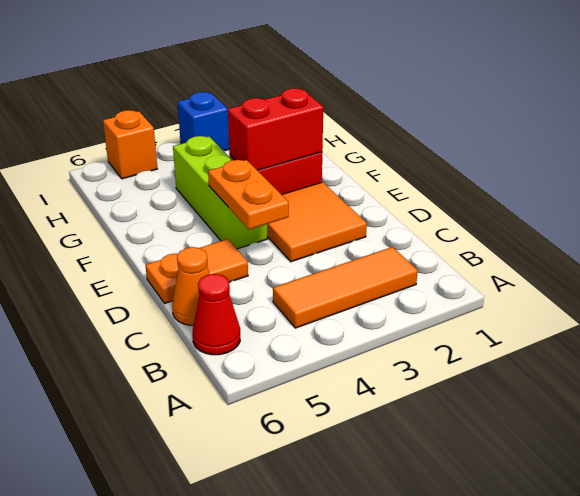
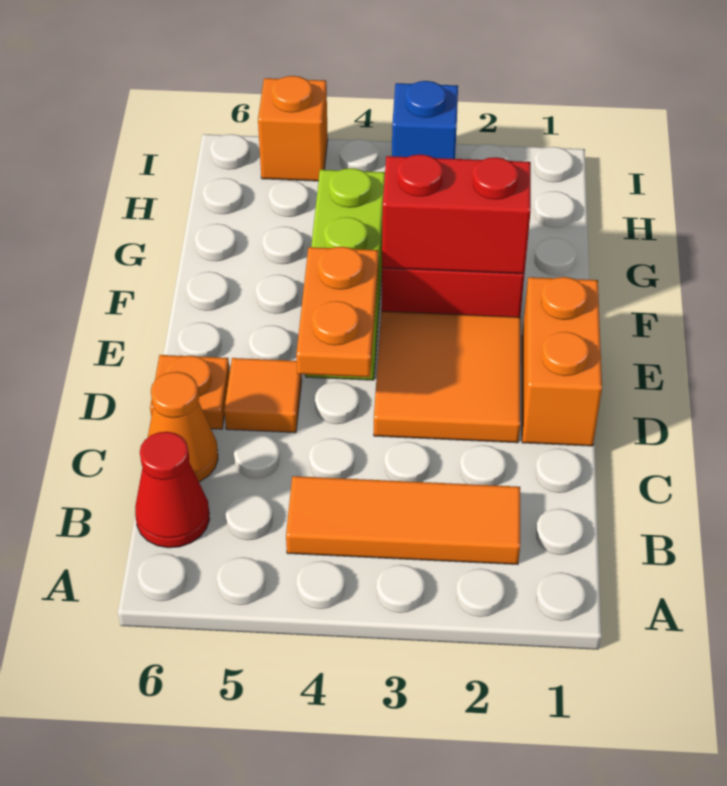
none -> orange 1x2 brick [522,277,602,446]

